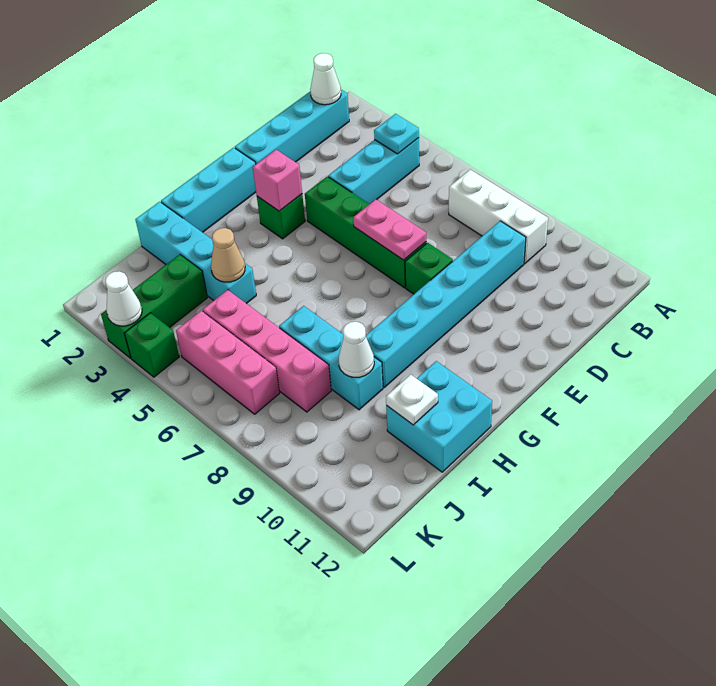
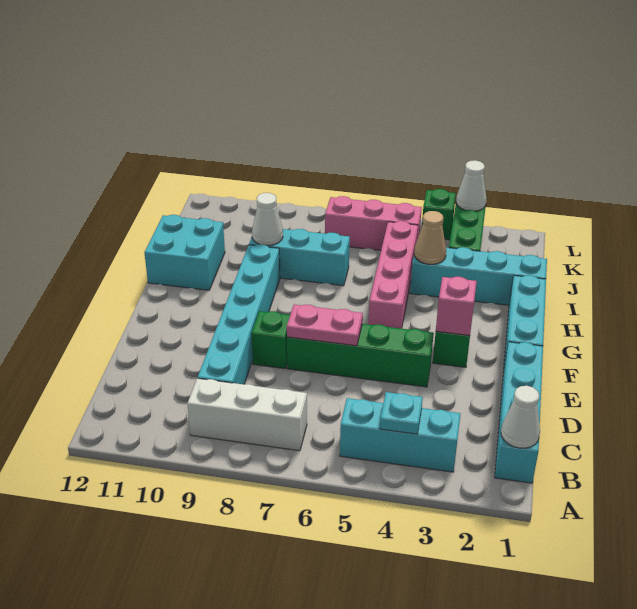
cyan 1x3 brick [328,138,419,204] -> cyan 1x3 brick turned to [340,398,461,472]
white 1x1 plate [386,374,438,425] -> none
pink 1x4 brick [203,290,331,412] -> pink 1x4 brick turned to [368,221,418,329]

